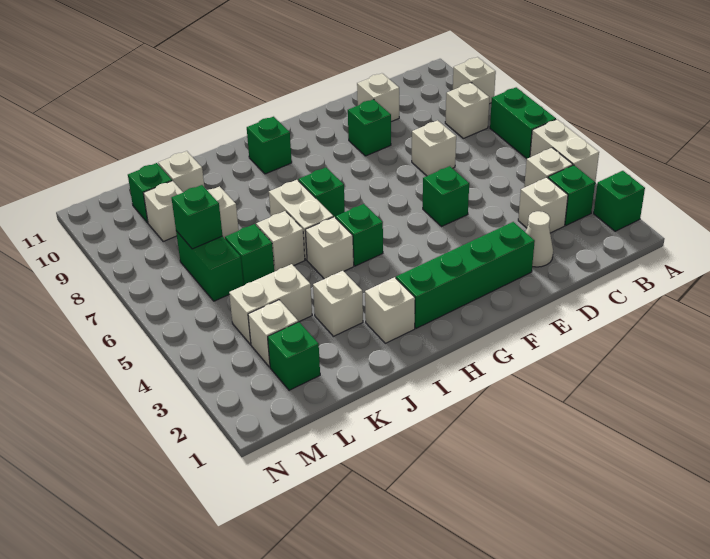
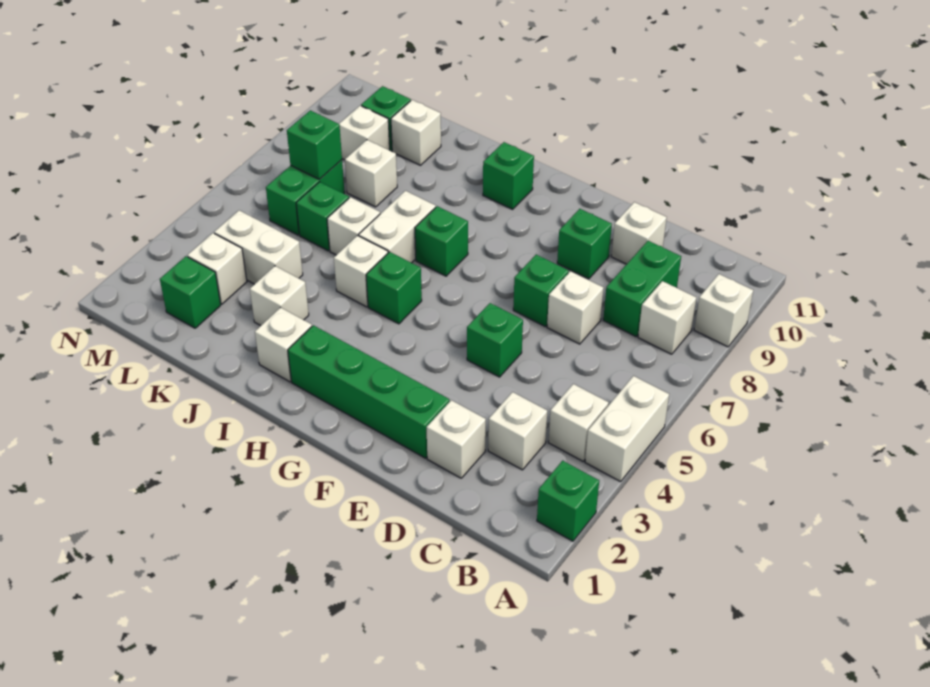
green 1x2 brick [490,87,556,159] -> green 1x2 brick moved to [603,241,681,336]
green 1x1 brick [548,165,595,225] -> green 1x1 brick moved to [513,255,569,326]
white 1x1 cone [526,211,553,267] -> white 1x1 brick [427,400,486,478]

